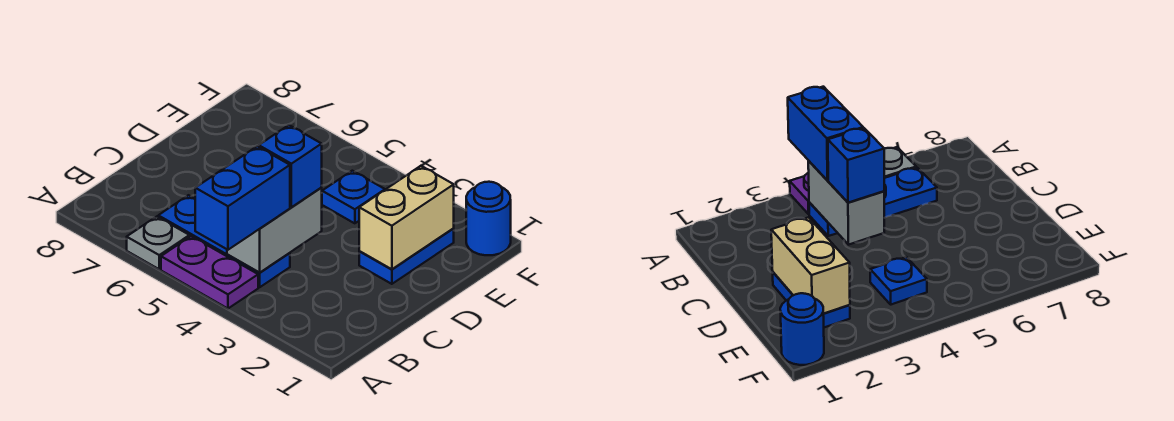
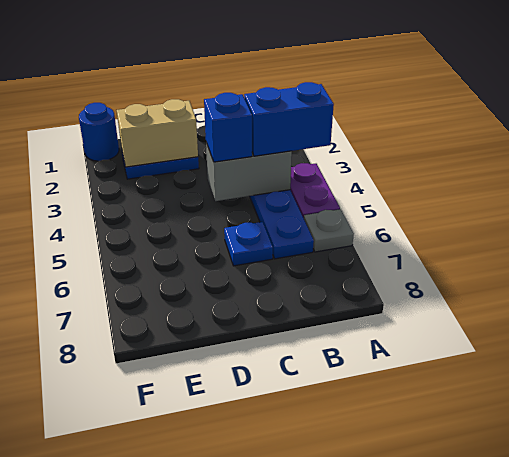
blue 1x1 plate [322,171,385,223] -> blue 1x1 plate moved to [224,222,273,266]

